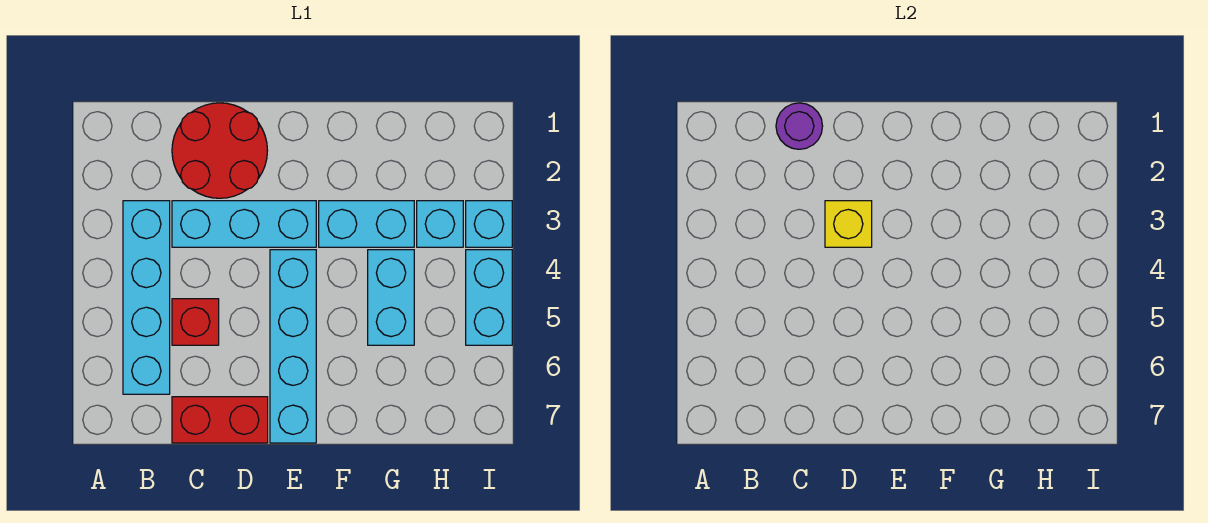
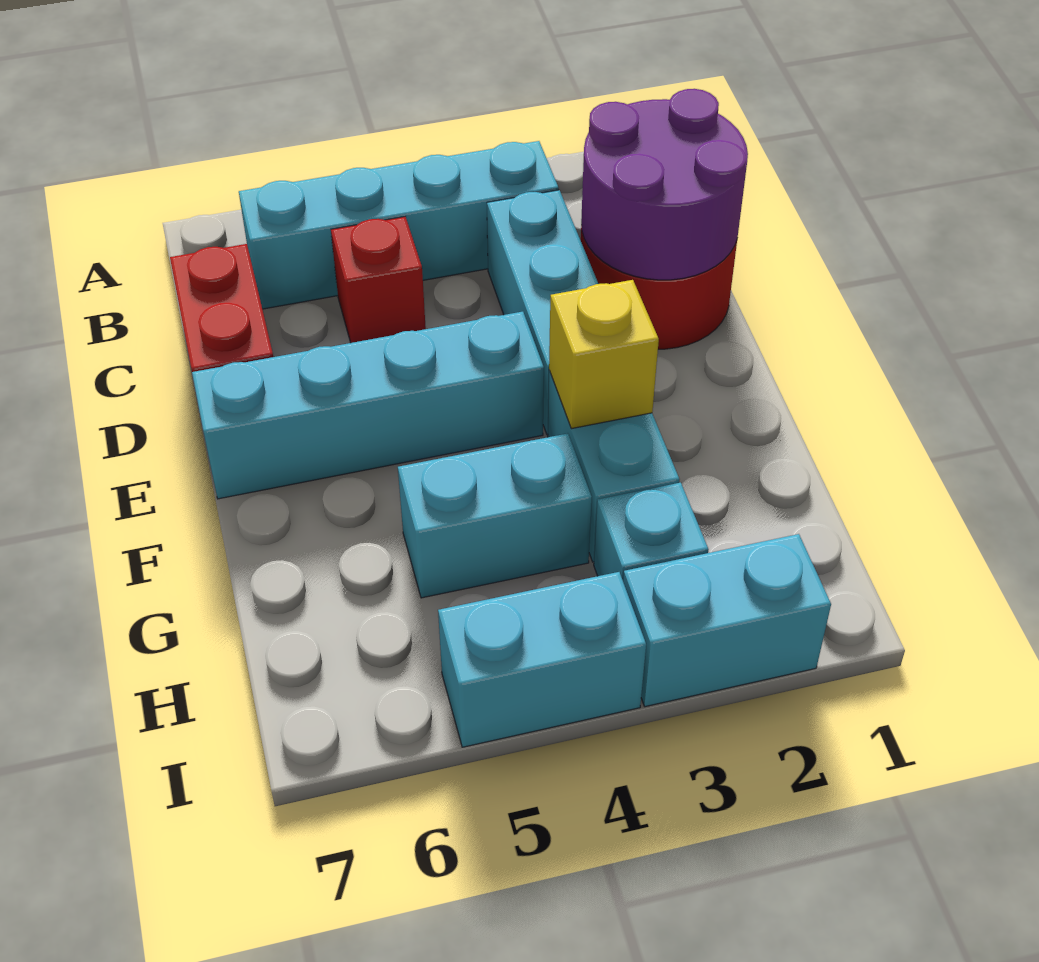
purple 1x1 round brick [776,103,823,149] -> purple 2x2 round brick [581,89,748,280]
yellow 1x1 brick [825,201,872,247] -> yellow 1x1 brick moved to [549,280,659,429]
cyan 1x1 brick [466,201,512,247] -> cyan 1x2 brick [623,534,831,707]

